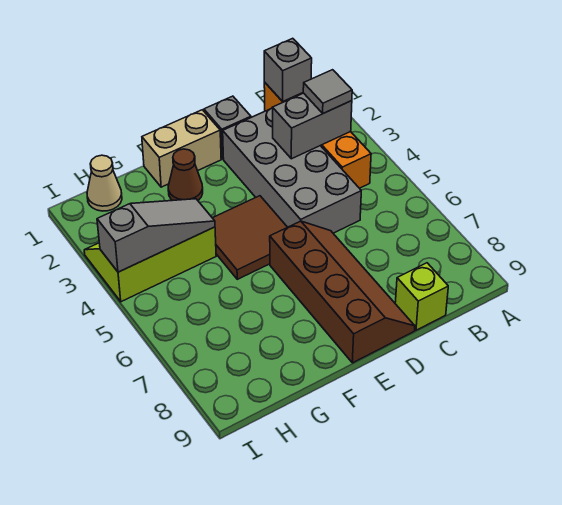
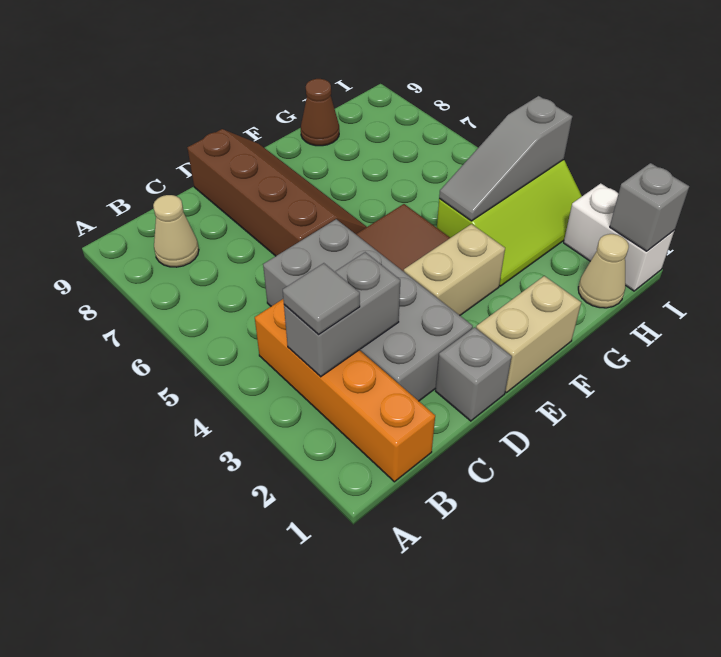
grey 1x1 brick [264,38,312,101] -> grey 1x1 brick moved to [610,163,689,251]
none -> tan 1x1 cone [153,195,199,267]
lime 1x1 brick [395,263,448,330] -> none
brown 2x4 slope [270,221,415,363] -> brown 2x4 slope turned to [187,129,366,256]
none -> tan 1x2 brick [404,224,505,315]
brown 1x1 cone [168,149,203,200] -> brown 1x1 cone moved to [301,79,339,146]
none -> white 1x2 brick [564,183,675,291]

